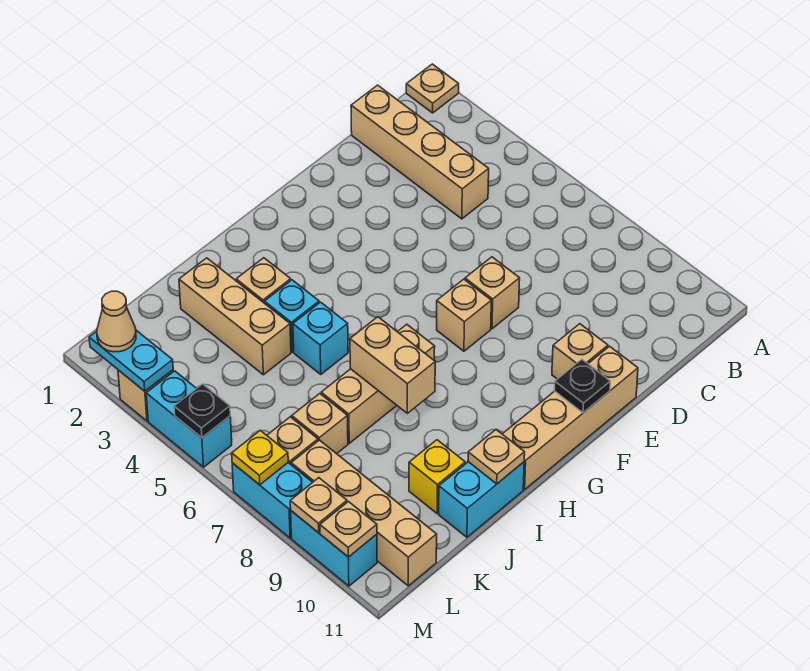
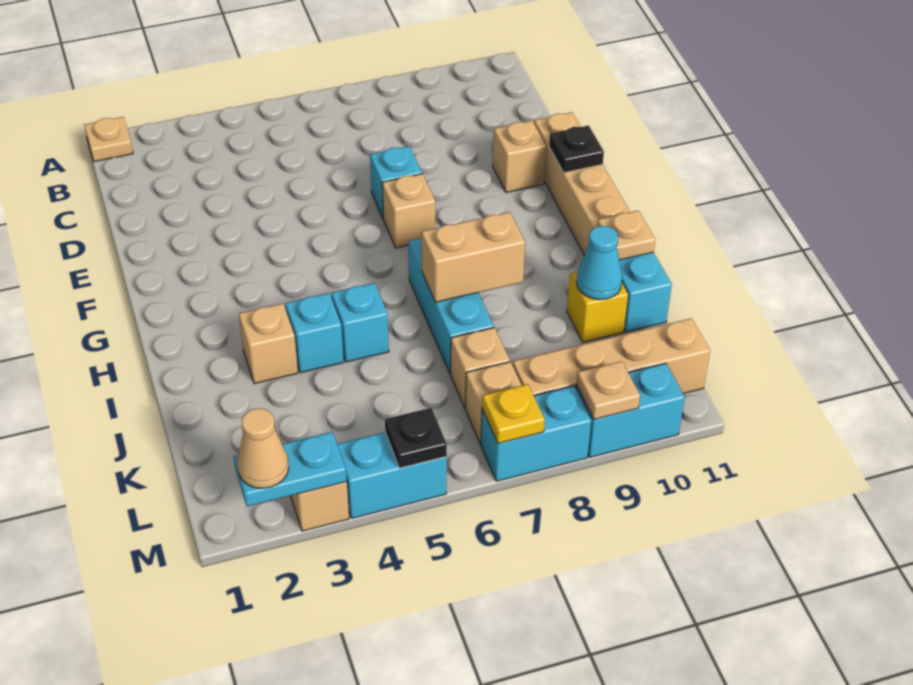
tan 1x4 brick [351,85,489,219] -> none
tan 1x1 brick [465,257,520,329] -> cyan 1x1 brick [370,146,422,218]
tan 1x3 brick [321,324,435,443] -> cyan 1x3 brick [408,238,494,374]
tan 1x3 brick [179,258,291,375] -> none
none -> cyan 1x1 cone [577,226,622,300]
tan 1x1 plate [320,502,377,557] -> none

